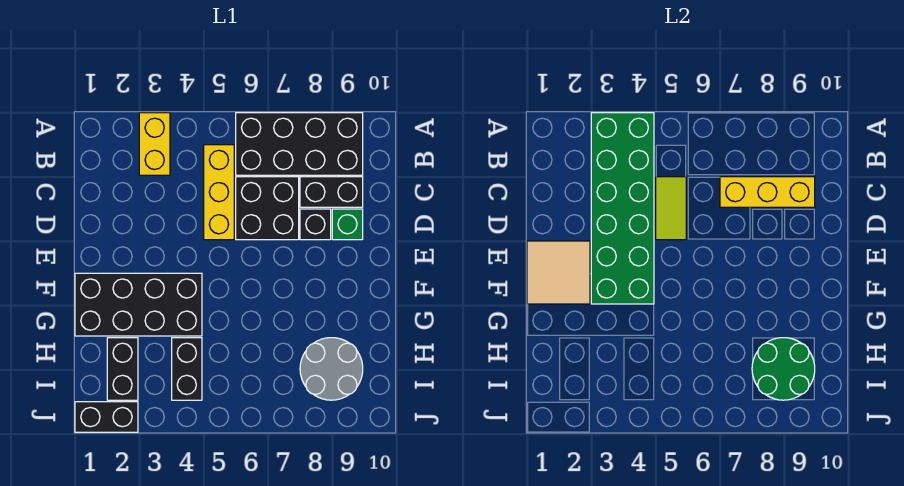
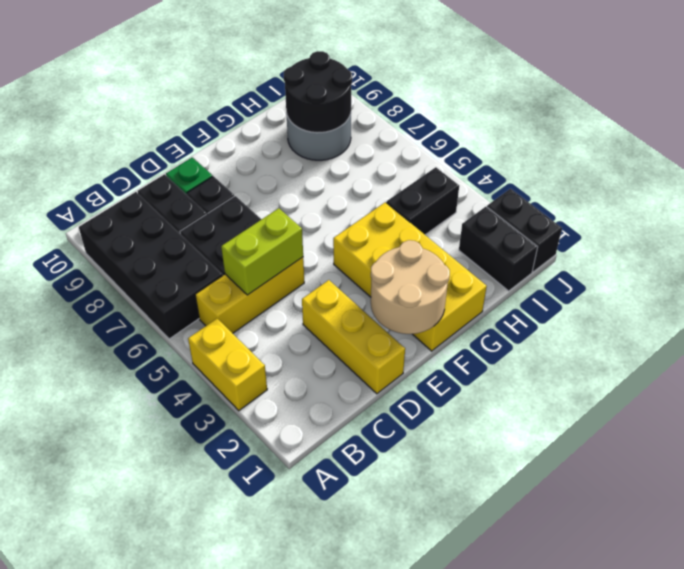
yellow 1x2 brick [139,113,170,175] -> yellow 1x2 brick turned to [188,318,267,411]
green 2x6 brick [591,113,654,304] -> none
lime 1x2 tile [656,177,686,240] -> lime 1x2 brick [221,208,303,295]
yellow 1x3 brick [720,177,815,207] -> yellow 1x3 brick moved to [302,280,405,394]
tan 2x2 tile [527,241,590,304] -> tan 2x2 round brick [371,240,450,334]
black 2x4 brick [75,273,202,336] -> yellow 2x4 brick [333,202,487,351]
black 1x2 brick [107,338,138,400] -> black 1x2 brick turned to [459,207,538,291]
green 2x2 round brick [752,338,815,400] -> black 2x2 round brick [284,51,352,133]

